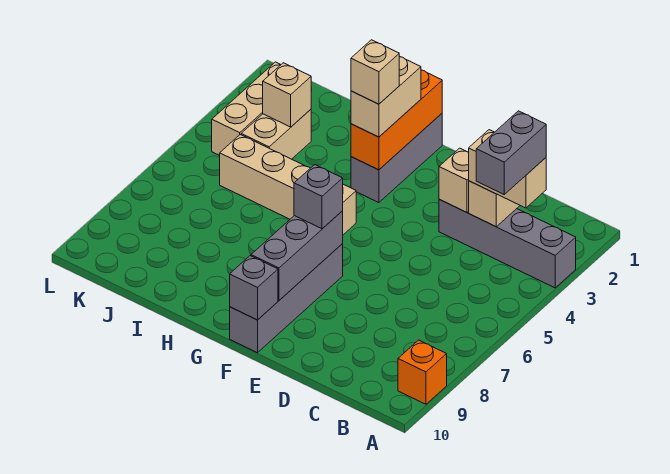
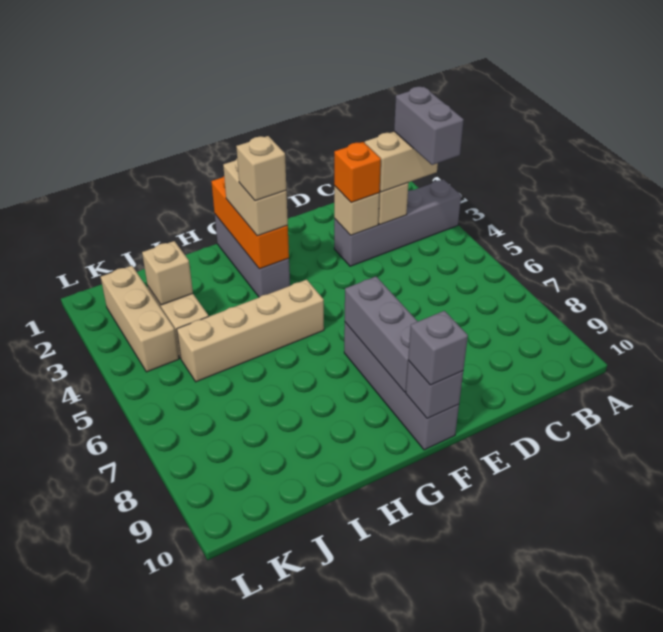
orange 1x1 brick [398,340,447,404] -> orange 1x1 brick moved to [334,142,381,203]
grey 1x1 brick [294,165,343,229] -> grey 1x1 brick moved to [408,311,468,385]

